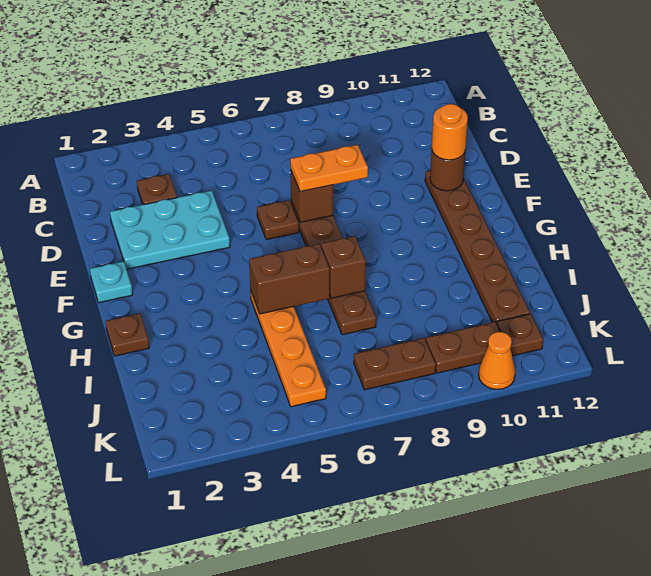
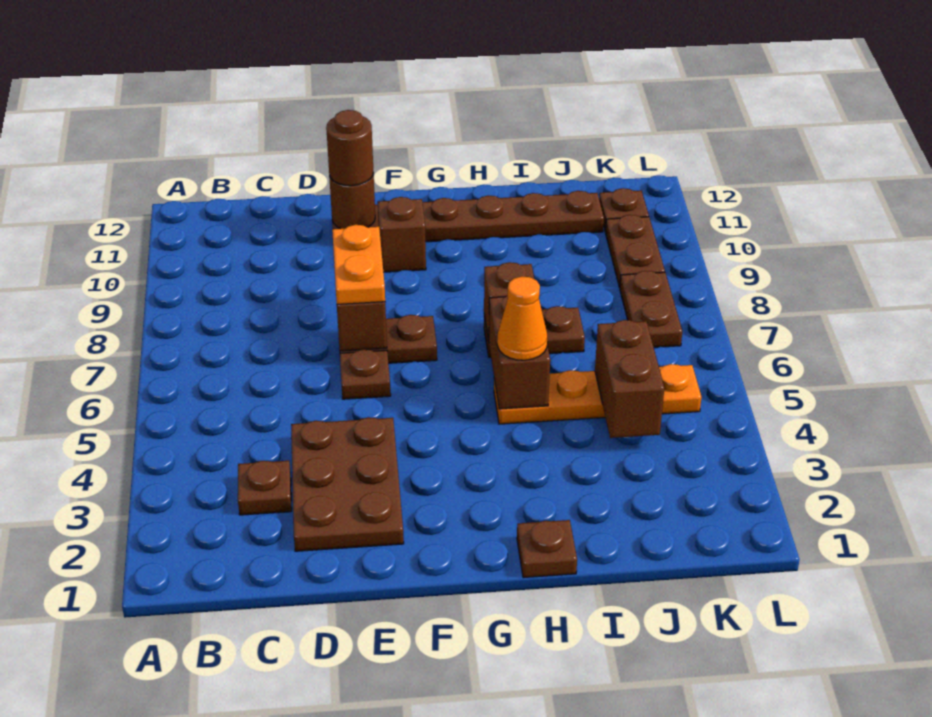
cyan 2x3 plate [110,191,230,269] -> brown 2x3 plate [291,417,404,551]
orange 1x1 round brick [432,104,468,160] -> brown 1x1 round brick [326,110,373,186]
cyan 1x1 plate [90,261,133,303] -> none
none -> brown 1x1 brick [378,197,426,272]
none -> brown 1x2 brick [595,320,664,438]
orange 1x1 cone [479,332,515,389] -> orange 1x1 cone moved to [497,276,547,360]

